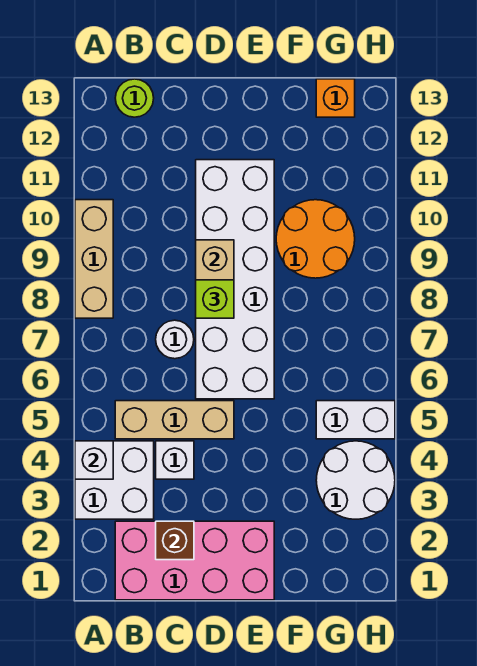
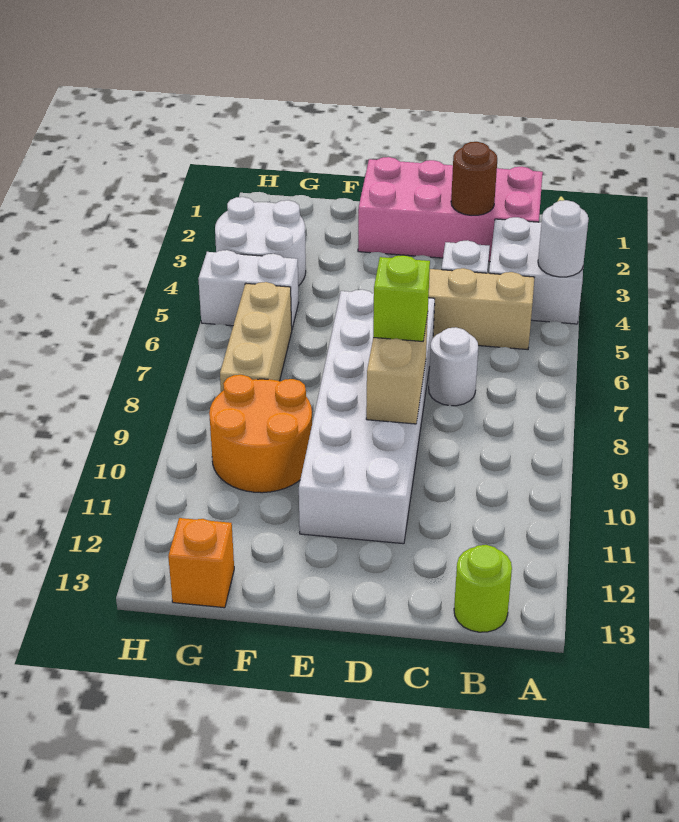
white 1x1 brick [75,441,113,479] -> white 1x1 round brick [538,200,589,277]
tan 1x3 brick [75,200,113,318] -> tan 1x3 brick moved to [220,282,292,392]
brown 1x1 brick [156,521,194,560] -> brown 1x1 round brick [451,142,497,216]

